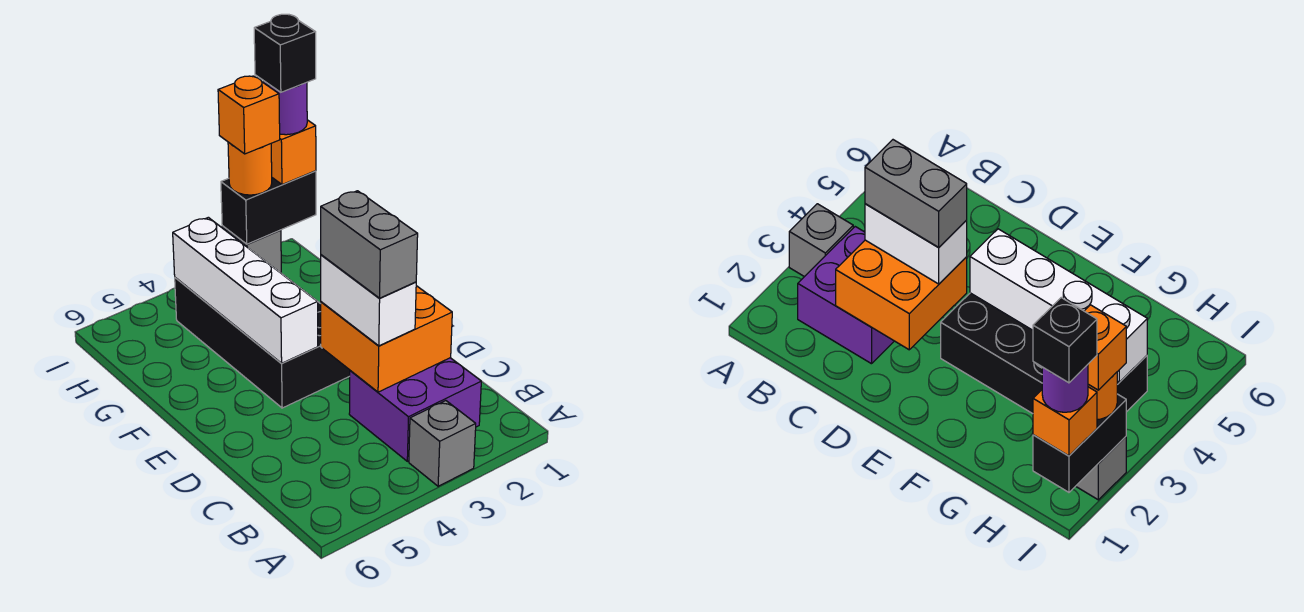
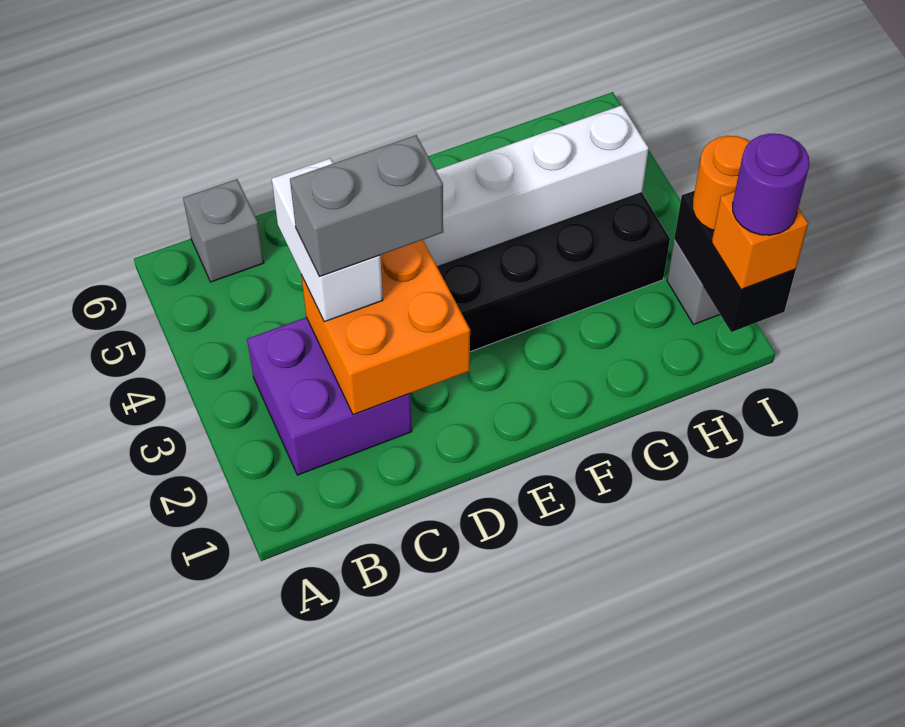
grey 1x1 brick [409,401,476,486] -> grey 1x1 brick moved to [183,179,264,282]
white 1x2 brick [321,255,416,346] -> white 1x2 brick turned to [272,158,383,322]
black 1x1 brick [254,14,316,92] -> none
orange 1x1 brick [218,76,280,154] -> none

